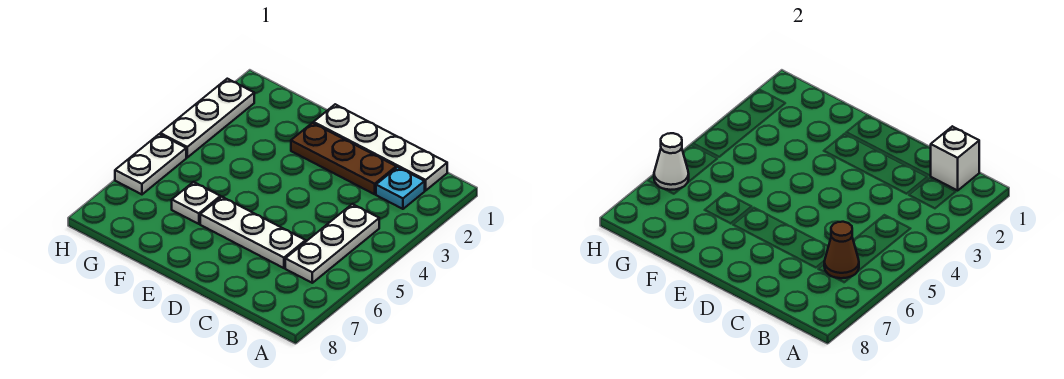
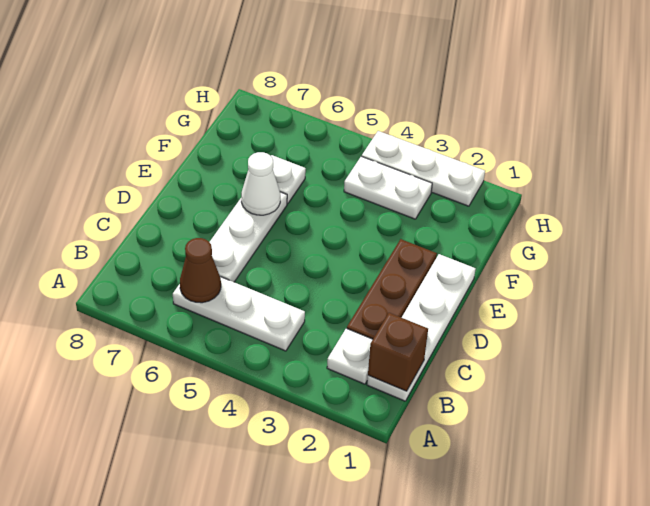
white 1x1 brick [931,126,979,190] -> brown 1x1 brick [368,313,428,391]
cyan 1x1 plate [376,167,425,209] -> white 1x1 plate [327,329,373,384]
white 1x2 plate [115,134,186,194] -> white 1x2 plate moved to [344,156,432,219]
white 1x1 cone [654,133,689,190] -> white 1x1 cone moved to [241,152,280,215]

